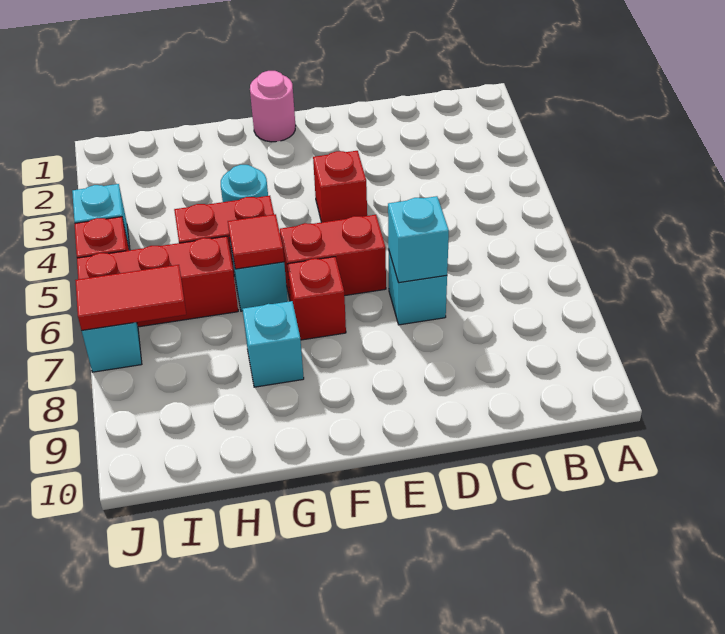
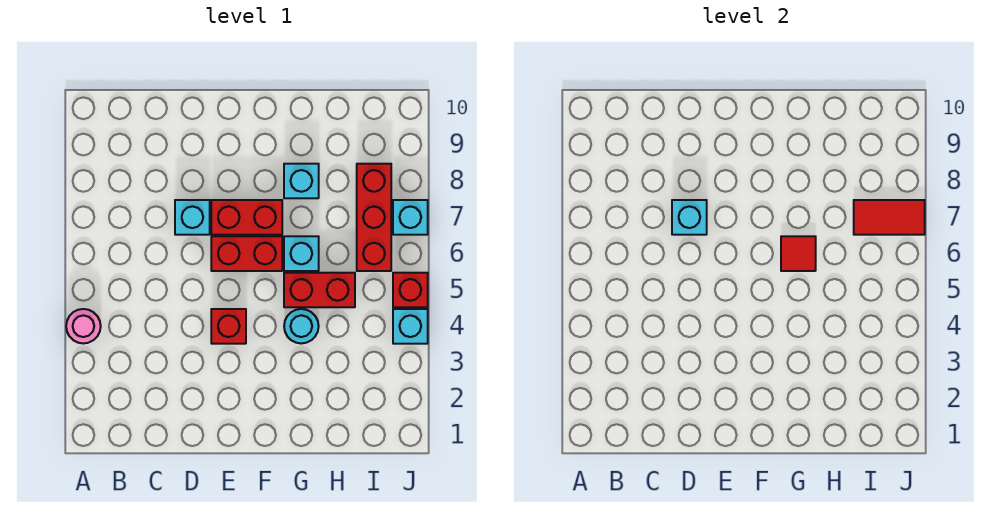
pink 1x1 round brick [250,71,296,142] -> pink 1x1 round brick moved to [66,309,101,343]
red 1x1 brick [287,257,346,340] -> red 1x2 brick [211,200,282,235]
red 1x3 brick [77,236,238,327] -> red 1x3 brick turned to [357,164,391,271]

